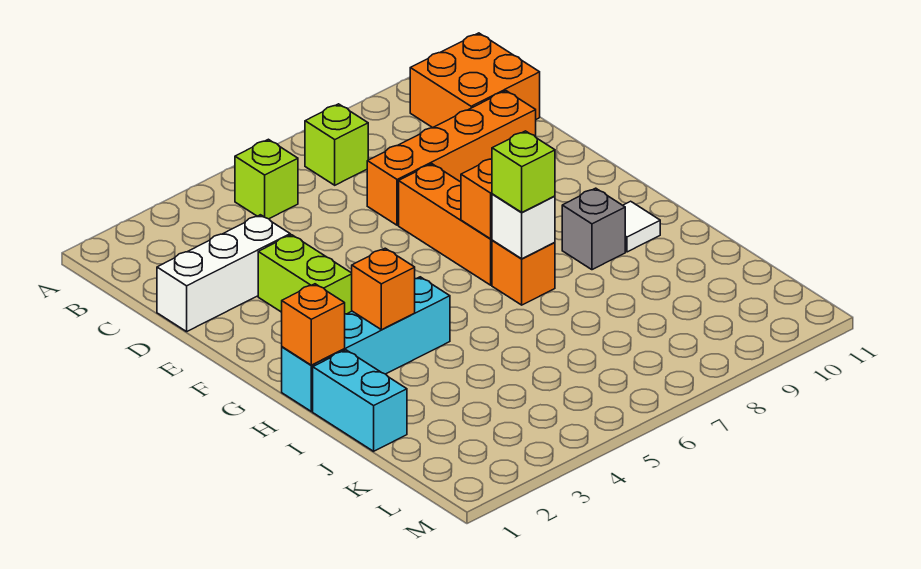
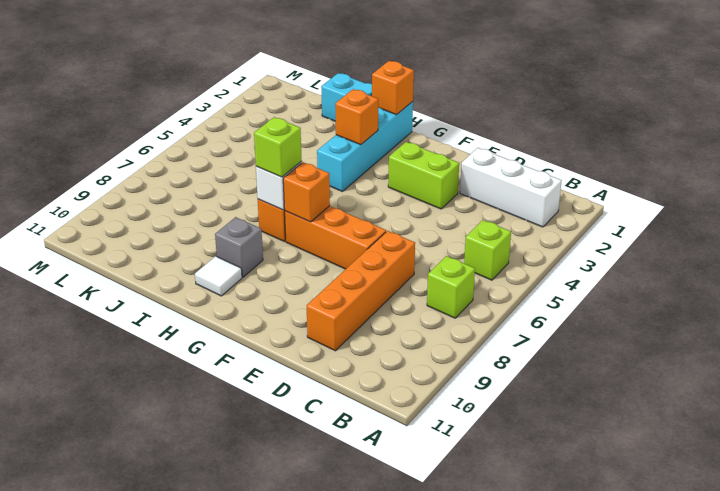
orange 2x2 brick [410,33,540,128] -> none
white 1x3 brick [157,215,290,332] -> white 1x3 brick turned to [460,148,562,227]

